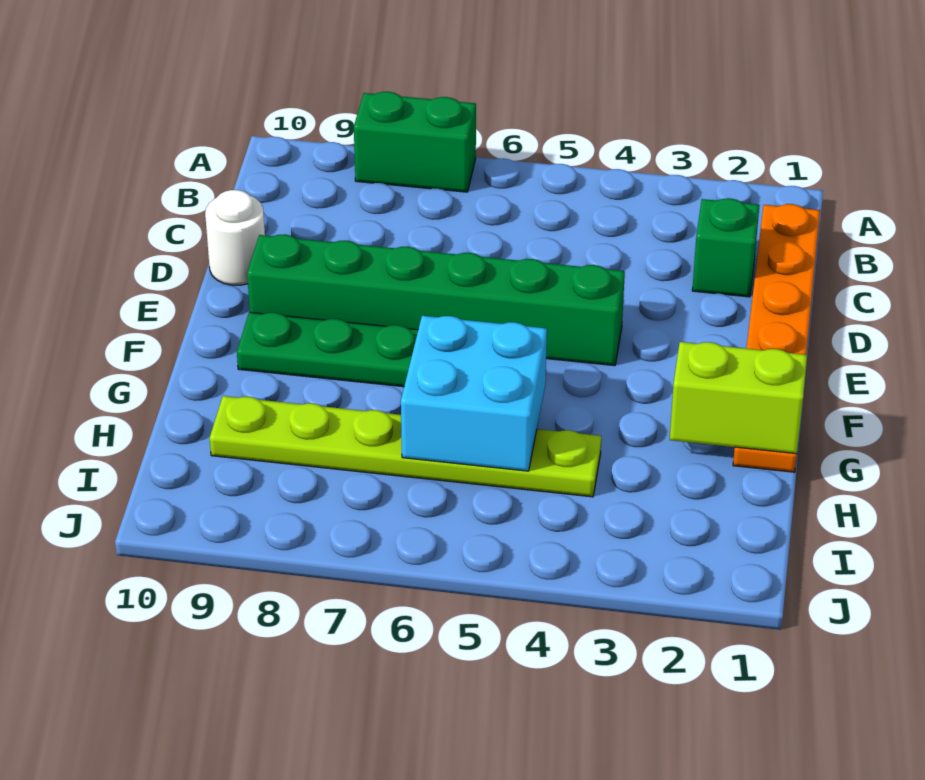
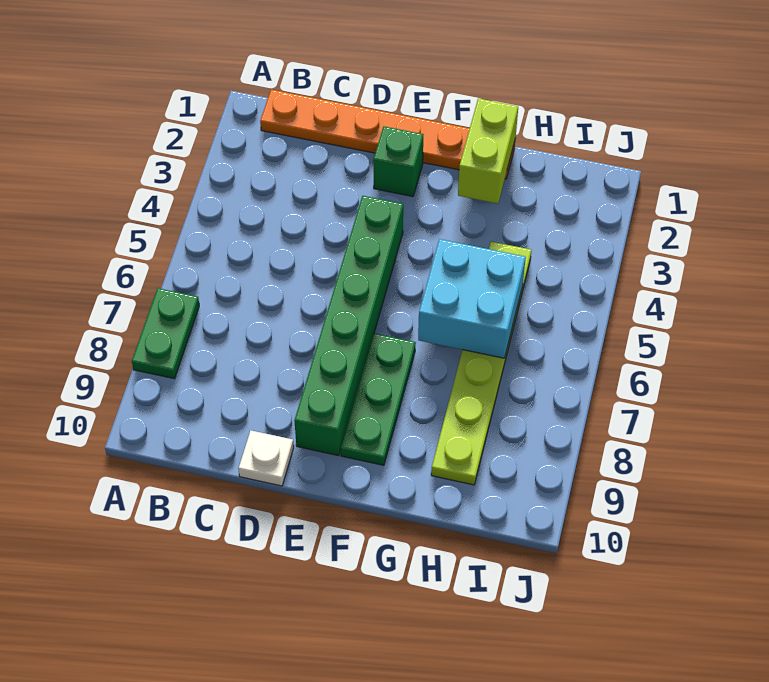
green 1x2 brick [354,92,476,192] -> green 1x2 plate [132,288,199,379]
green 1x1 brick [692,198,759,297] -> green 1x1 brick moved to [373,126,424,197]
white 1x1 round brick [205,190,265,285] -> white 1x1 plate [238,431,294,486]

